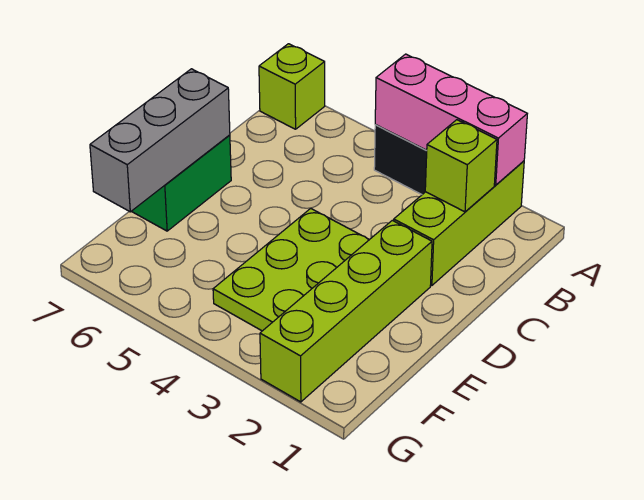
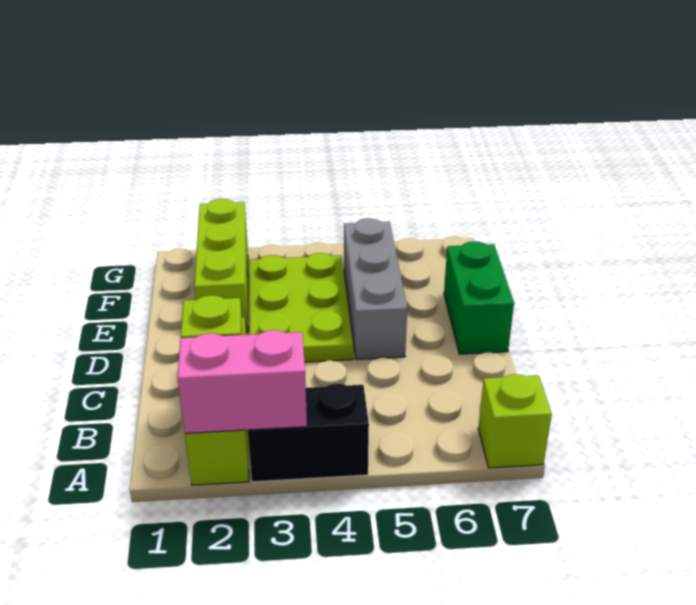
pink 1x3 brick [375,54,527,185] -> pink 1x2 brick [177,330,307,433]
lime 1x4 brick [260,220,432,402] -> lime 1x3 brick [194,199,248,332]
grey 1x3 brick [90,69,230,212] -> grey 1x3 brick moved to [344,218,407,360]

